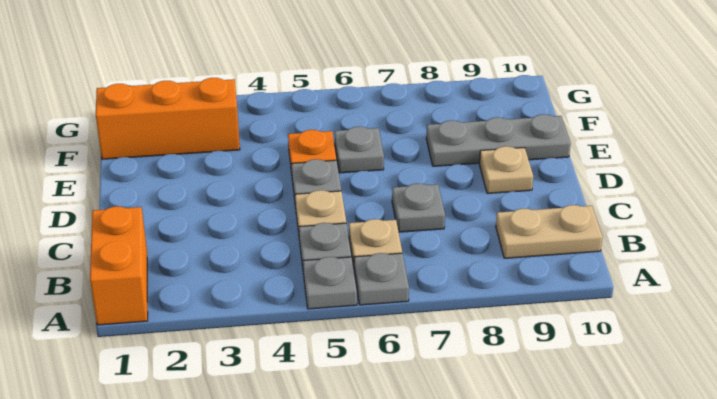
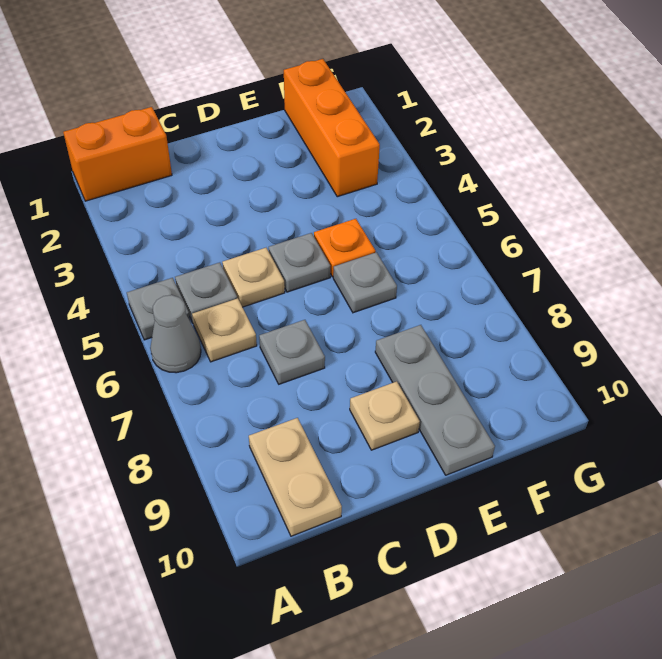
grey 1x1 plate [354,253,409,305] -> grey 1x1 cone [150,295,201,373]

